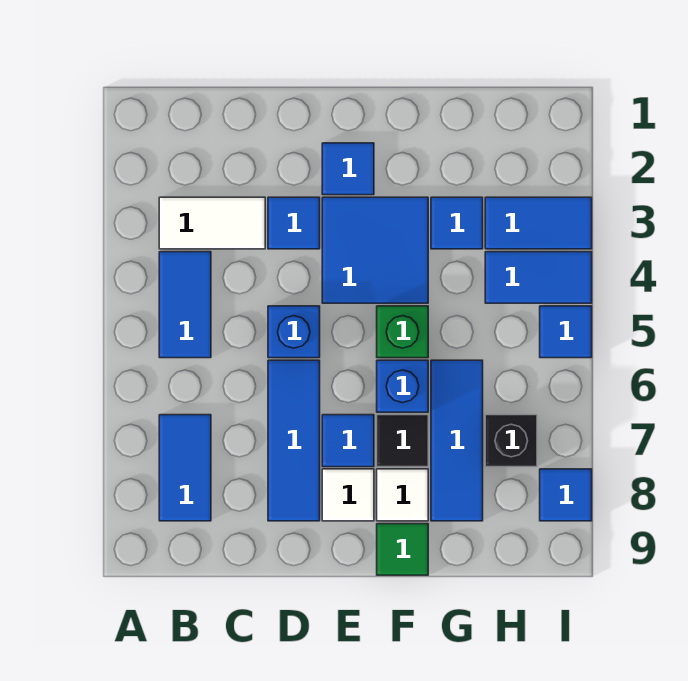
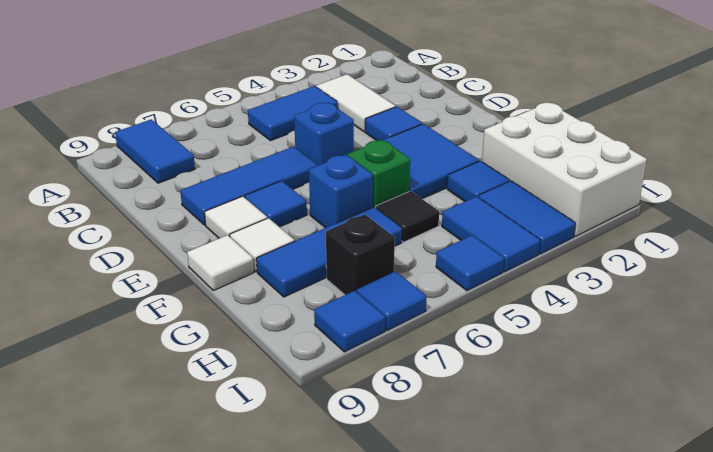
blue 1x2 tile [159,415,211,521] -> blue 1x2 tile turned to [115,119,195,183]
blue 1x1 tile [322,143,374,195] -> blue 1x1 tile moved to [357,271,427,331]
black 1x1 tile [377,415,428,467] -> black 1x1 tile moved to [376,191,439,242]
green 1x1 tile [377,524,428,575] -> white 1x1 tile [187,235,254,291]
none -> white 2x3 brick [482,103,647,237]

